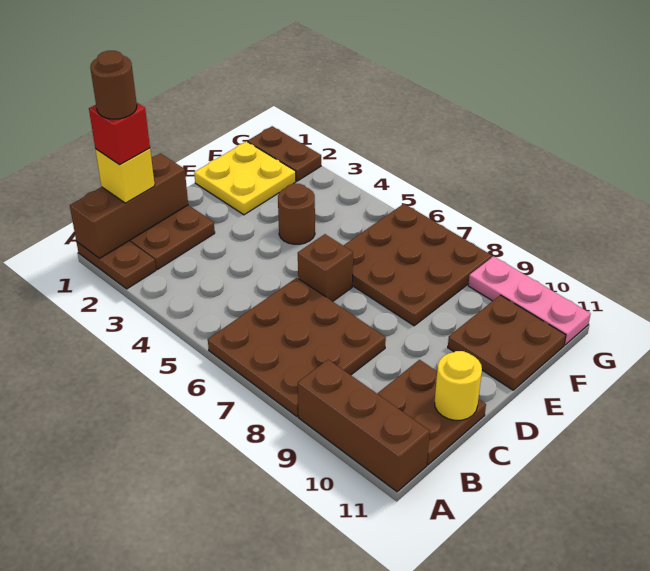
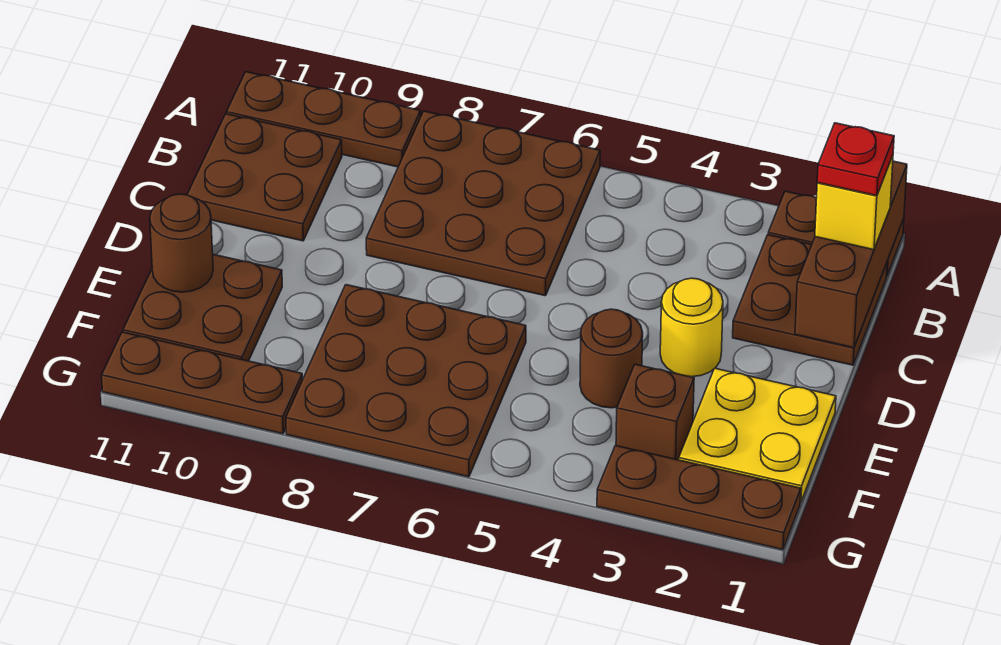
brown 1x3 brick [298,360,430,492] -> brown 1x3 plate [226,72,421,167]
red 1x1 brick [89,103,150,165] -> red 1x1 plate [817,123,894,196]
brown 1x1 round brick [90,51,137,119] -> brown 1x1 round brick moved to [150,194,213,292]
yellow 1x1 round brick [435,351,482,420] -> yellow 1x1 round brick moved to [660,278,723,377]
brown 1x1 brick [298,234,353,301] -> brown 1x1 brick moved to [616,364,694,460]
brown 1x2 plate [248,126,321,181] -> brown 1x3 plate [597,446,801,550]
pink 1x3 plate [468,256,591,345] -> brown 1x3 plate [102,332,302,434]

